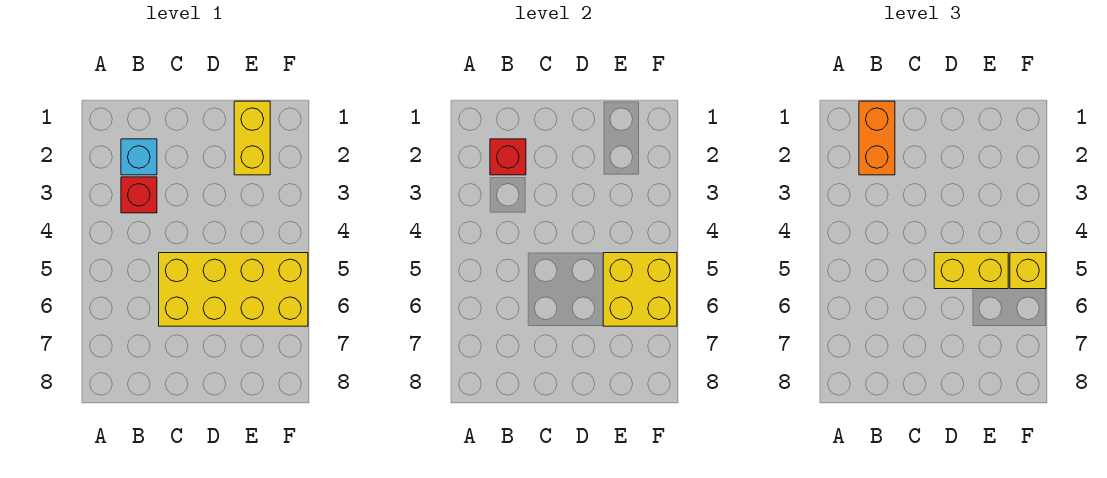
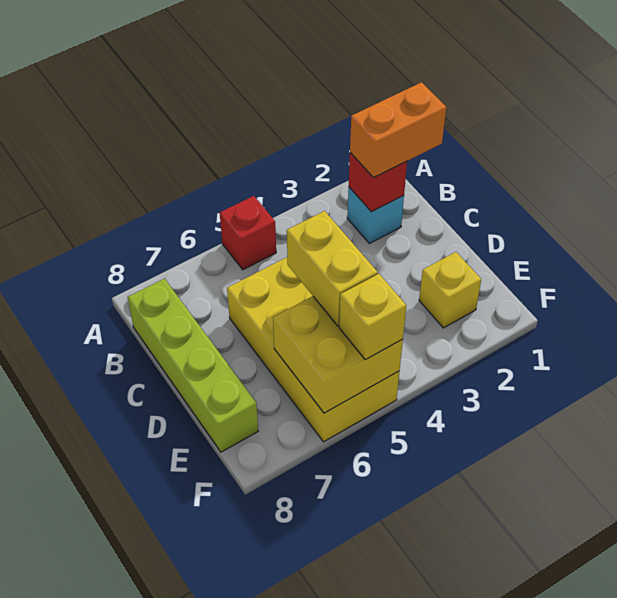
red 1x1 brick [121,177,157,213] -> red 1x1 brick moved to [220,196,276,270]
none -> lime 1x4 brick [128,279,258,452]
yellow 1x2 brick [234,101,270,175] -> yellow 1x1 brick [419,252,481,328]

